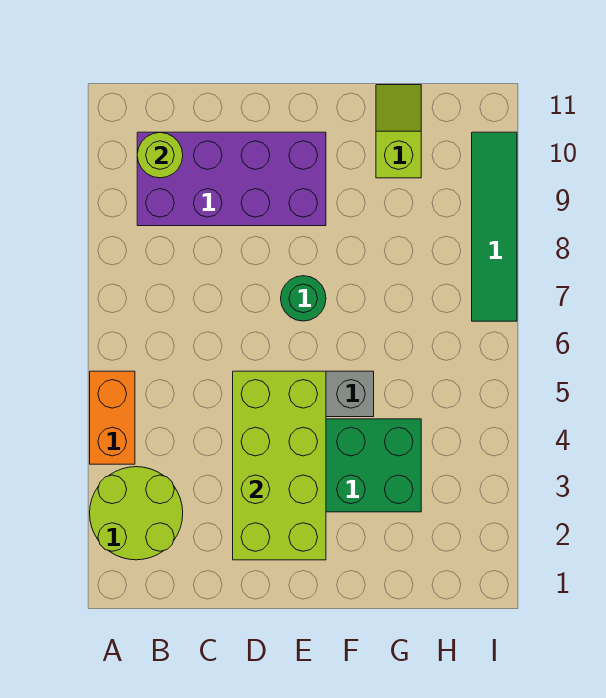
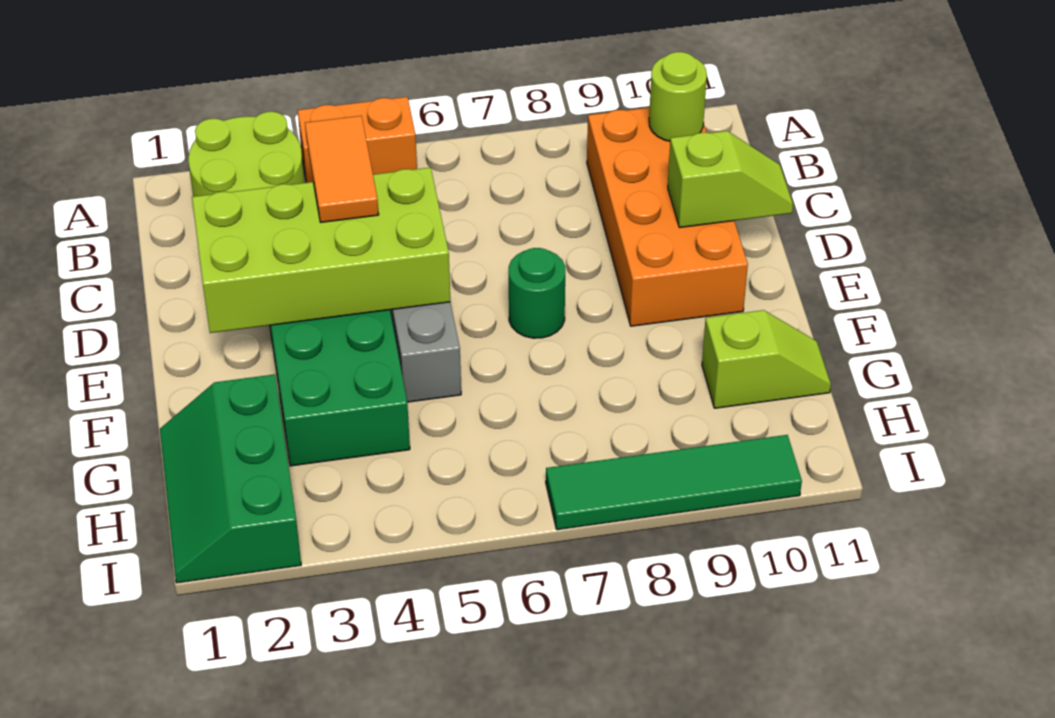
purple 2x4 brick [137,132,326,226] -> orange 2x4 brick [587,108,748,326]
none -> orange 1x2 tile [305,116,379,222]
none -> lime 1x2 slope [668,131,793,228]
none -> green 2x3 slope [160,374,301,583]

